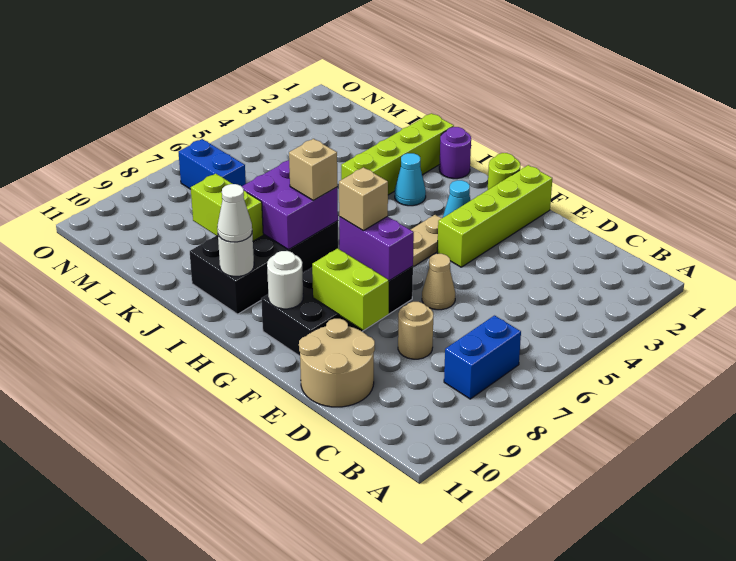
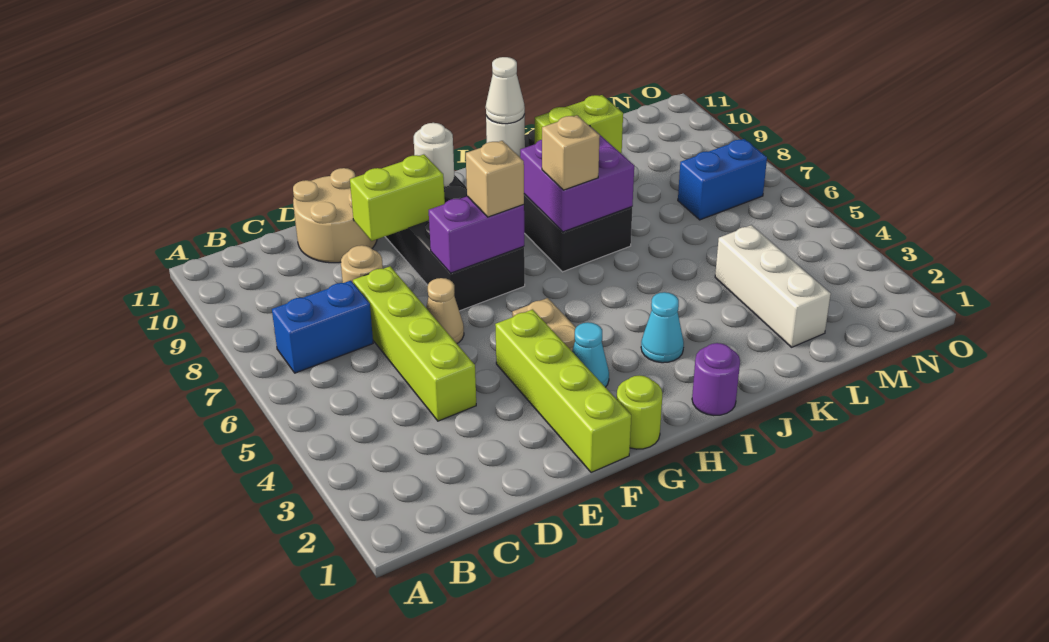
blue 1x2 brick [444,316,521,399] -> blue 1x2 brick turned to [272,281,373,373]
lime 1x4 brick [341,113,454,195] -> lime 1x4 brick moved to [353,266,476,421]
none -> white 1x3 brick [715,225,831,347]

